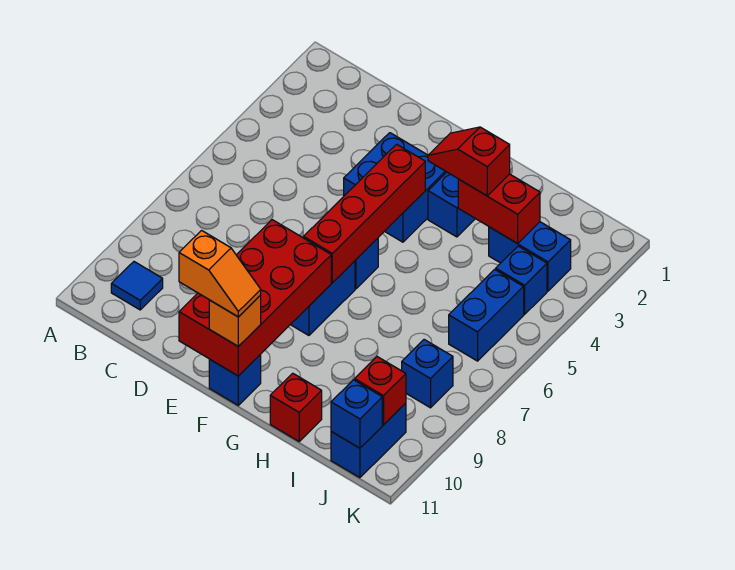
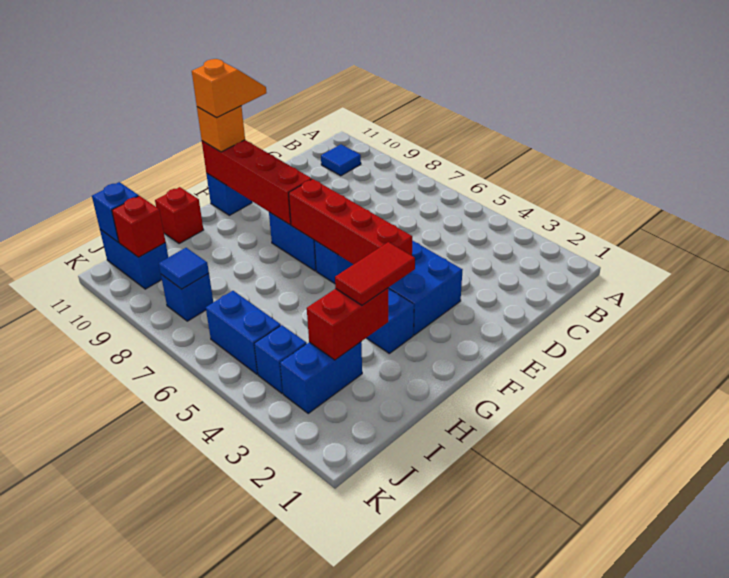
red 2x4 brick [179,220,331,376] -> red 1x4 brick [202,140,312,225]
orange 1x2 slope [179,230,261,317] -> orange 1x2 slope turned to [192,59,266,118]
red 1x2 slope [428,127,510,196] -> red 1x2 tile [335,242,415,305]
none -> blue 1x1 tile [159,248,209,289]

